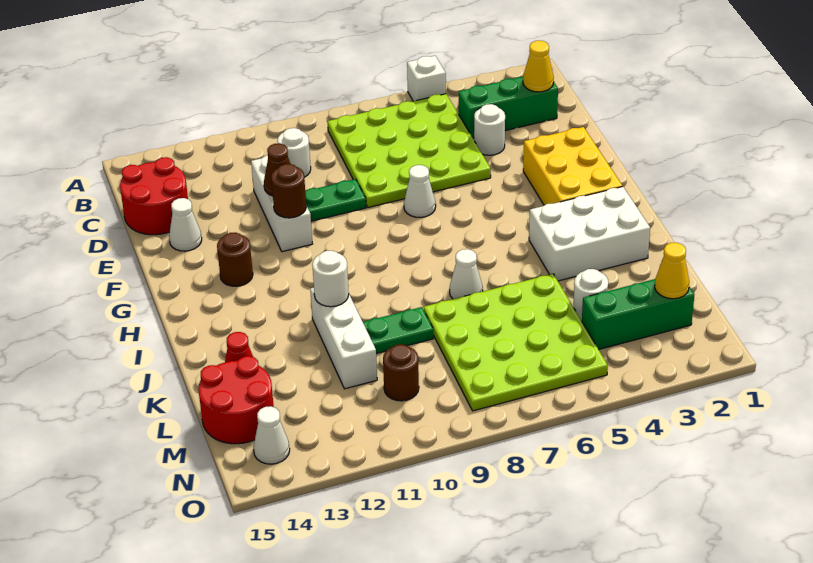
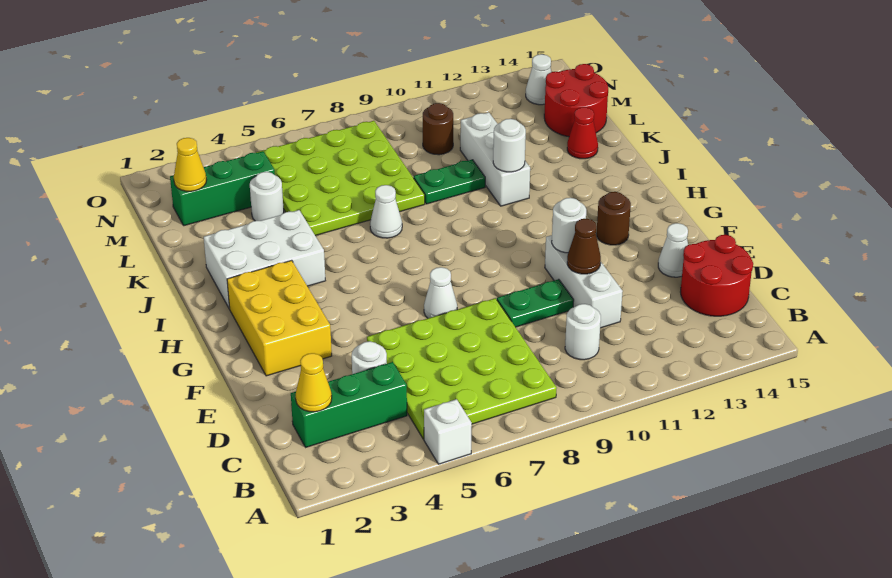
brown 1x1 round brick [271,164,306,218] -> white 1x1 round brick [552,198,586,253]

